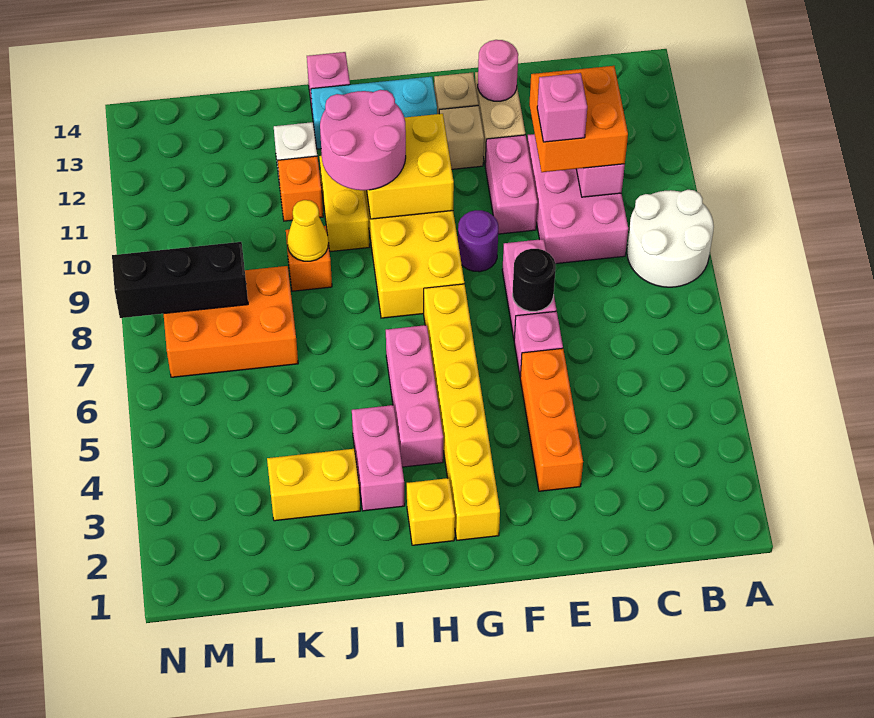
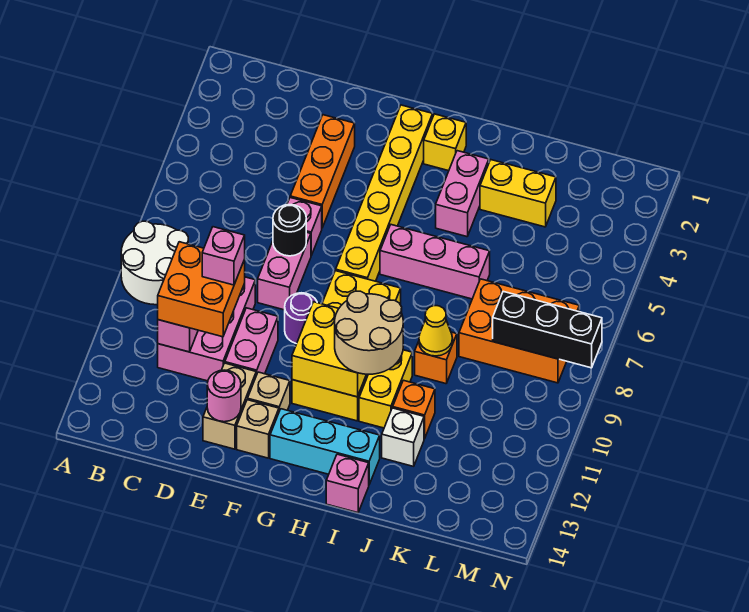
pink 1x3 brick [386,325,443,467] -> pink 1x3 brick turned to [380,225,490,299]
pink 2x2 round brick [320,90,406,190] -> tan 2x2 round brick [335,291,403,374]

